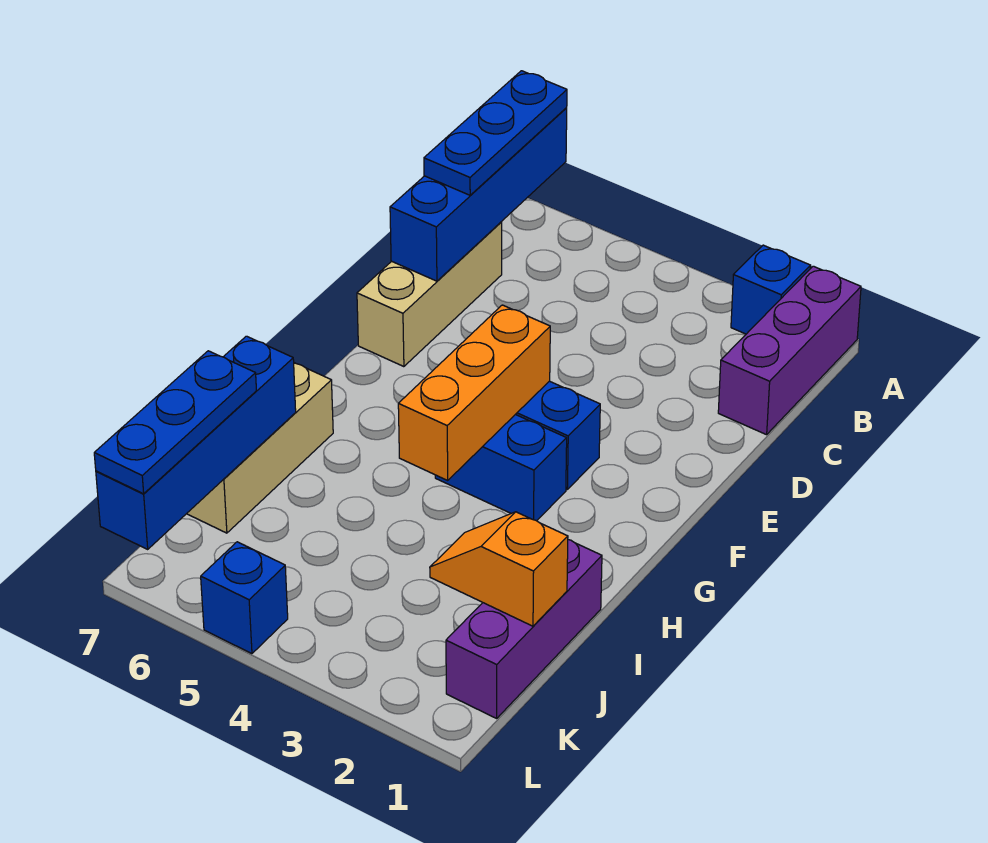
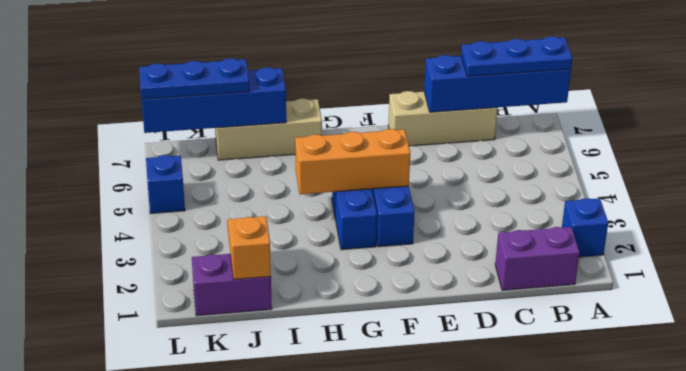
purple 1x3 brick [718,266,861,435] -> purple 1x2 brick [495,227,580,290]
purple 1x3 brick [446,540,602,718] -> purple 1x2 brick [192,254,272,316]

